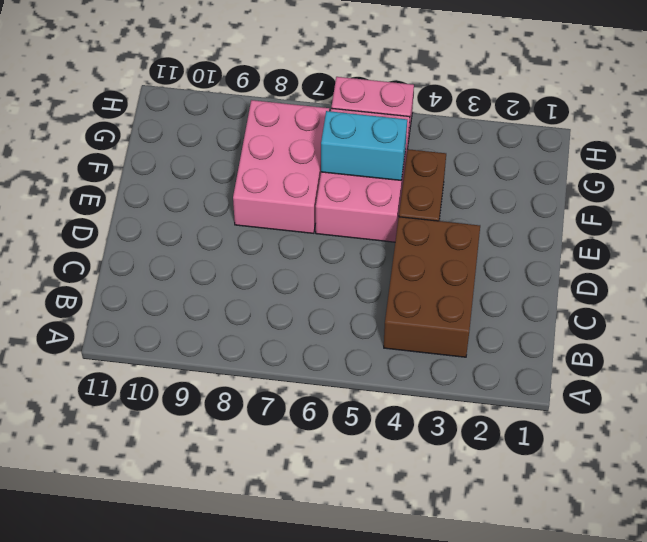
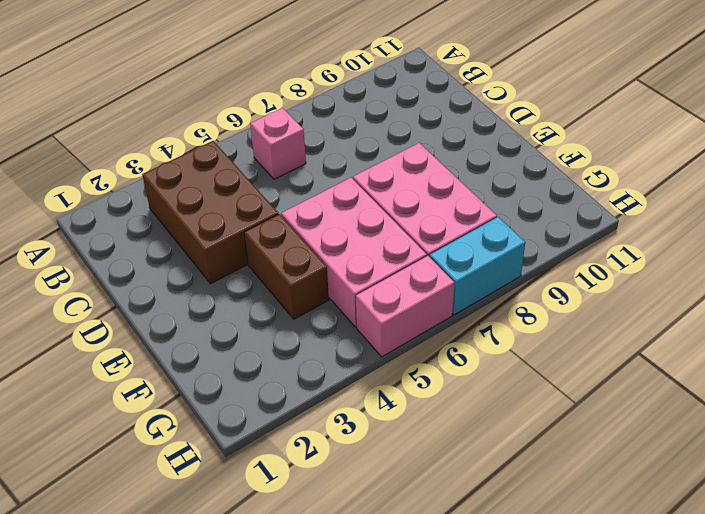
none -> pink 1x1 brick [250,108,306,179]
cyan 1x2 brick [321,111,407,180] -> cyan 1x2 brick moved to [430,217,525,315]

